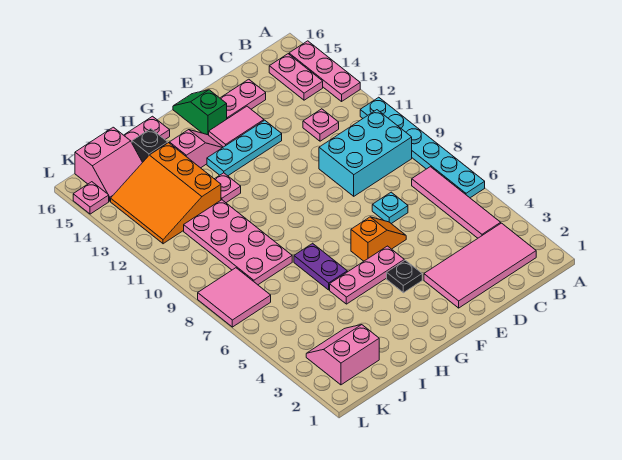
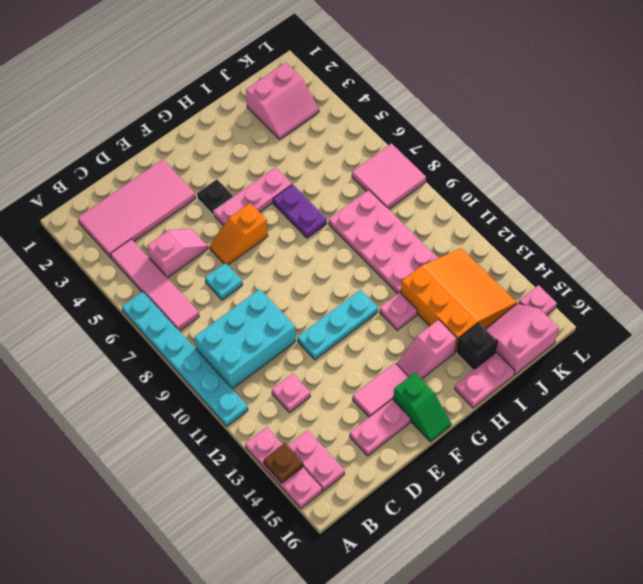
none -> brown 1x1 plate [264,443,303,483]
none -> pink 1x2 slope [147,229,208,278]
cyan 1x3 plate [207,120,282,176] -> cyan 1x3 plate moved to [297,290,378,360]

